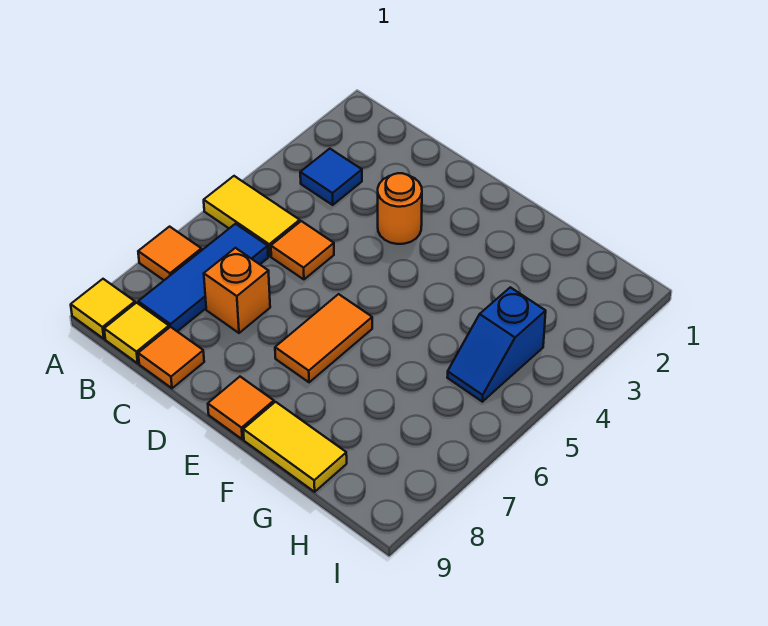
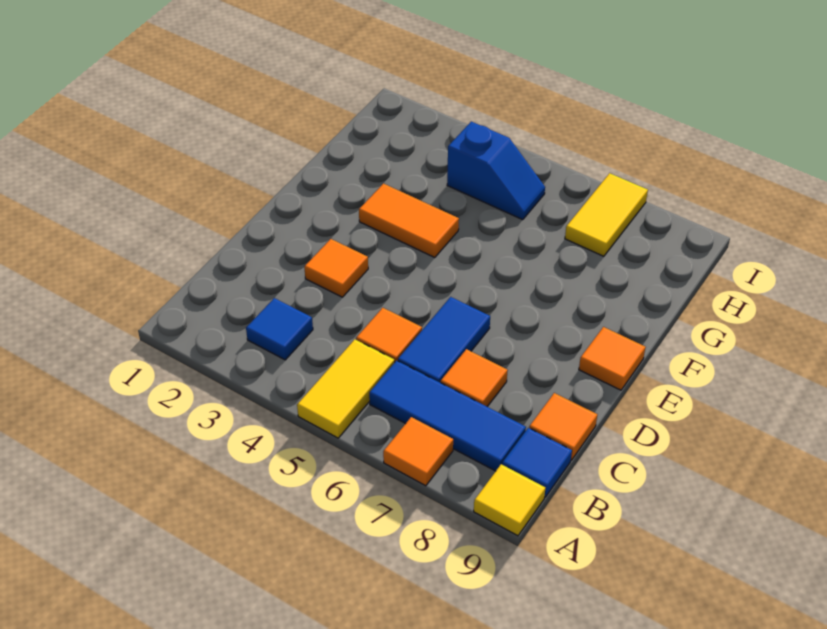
yellow 1x1 tile [104,303,169,363] -> blue 1x1 tile [502,428,572,497]
none -> blue 1x2 tile [398,297,490,383]
orange 1x1 brick [204,248,270,333] -> orange 1x1 tile [441,349,508,406]
orange 1x1 round brick [378,173,422,244] -> orange 1x1 tile [304,239,368,297]
orange 1x2 tile [275,294,372,382] -> orange 1x2 tile moved to [359,184,459,257]
yellow 1x2 tile [243,402,347,492] -> yellow 1x2 tile moved to [565,173,648,256]

